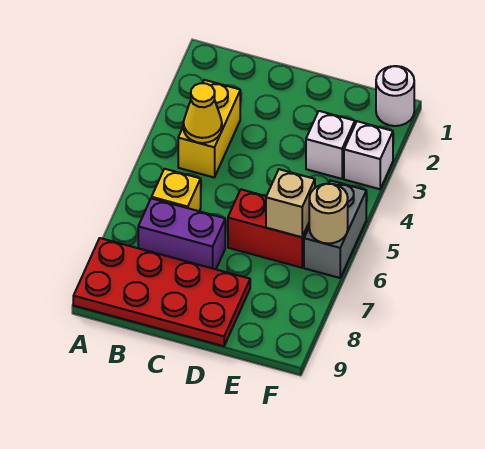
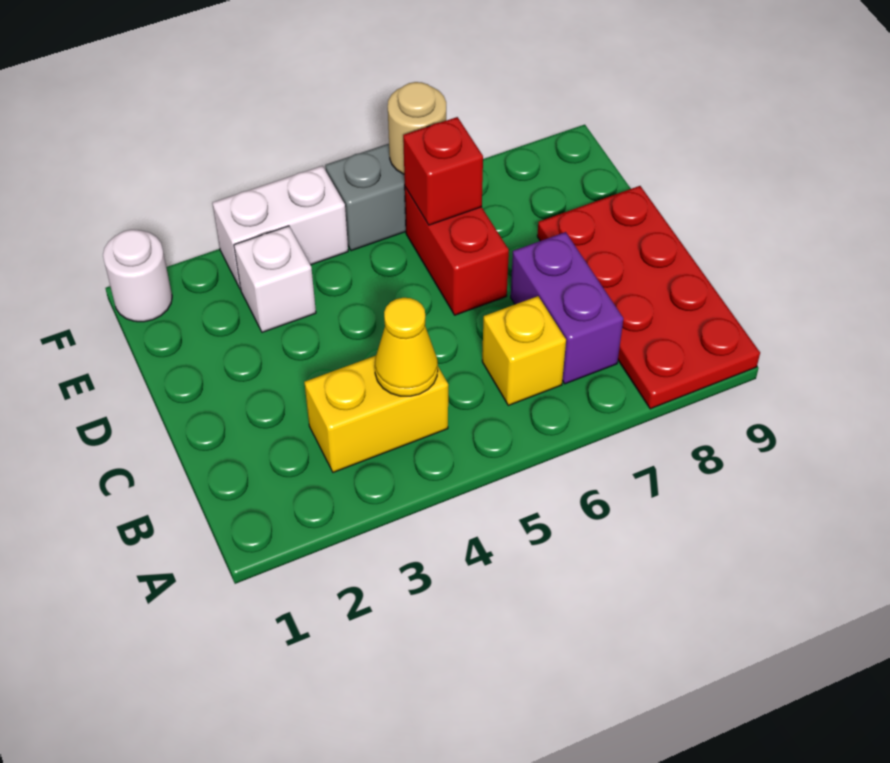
tan 1x1 brick [266,169,315,237] -> red 1x1 brick [403,117,483,225]
white 1x1 brick [344,121,393,189] -> white 1x2 brick [212,166,348,289]

